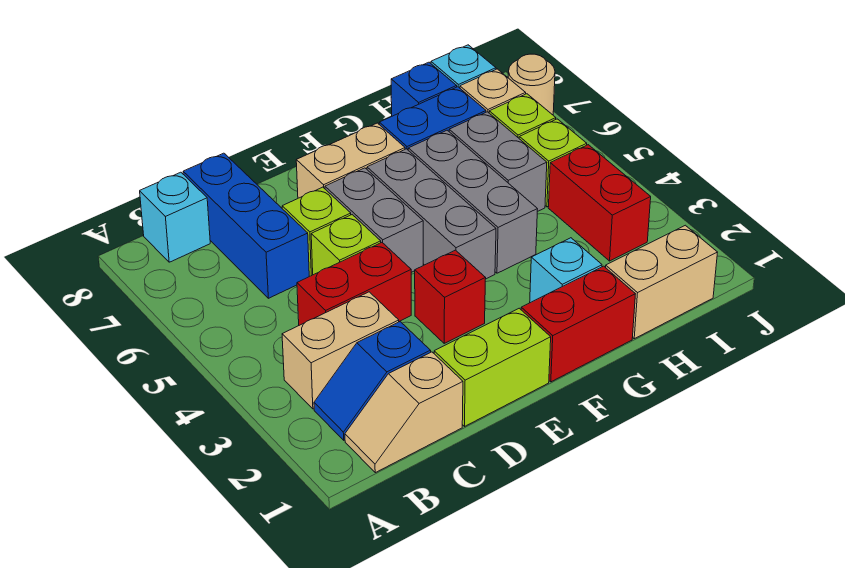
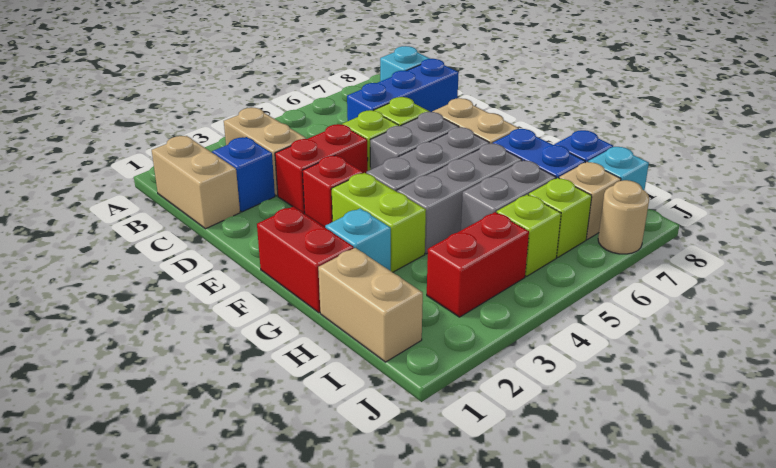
tan 1x2 slope [345,352,463,473] -> tan 1x2 brick [152,136,240,229]
red 1x2 brick [297,243,411,325] -> red 1x2 brick turned to [275,124,368,213]
lime 1x2 brick [434,308,551,426] -> lime 1x2 brick moved to [331,173,426,272]

